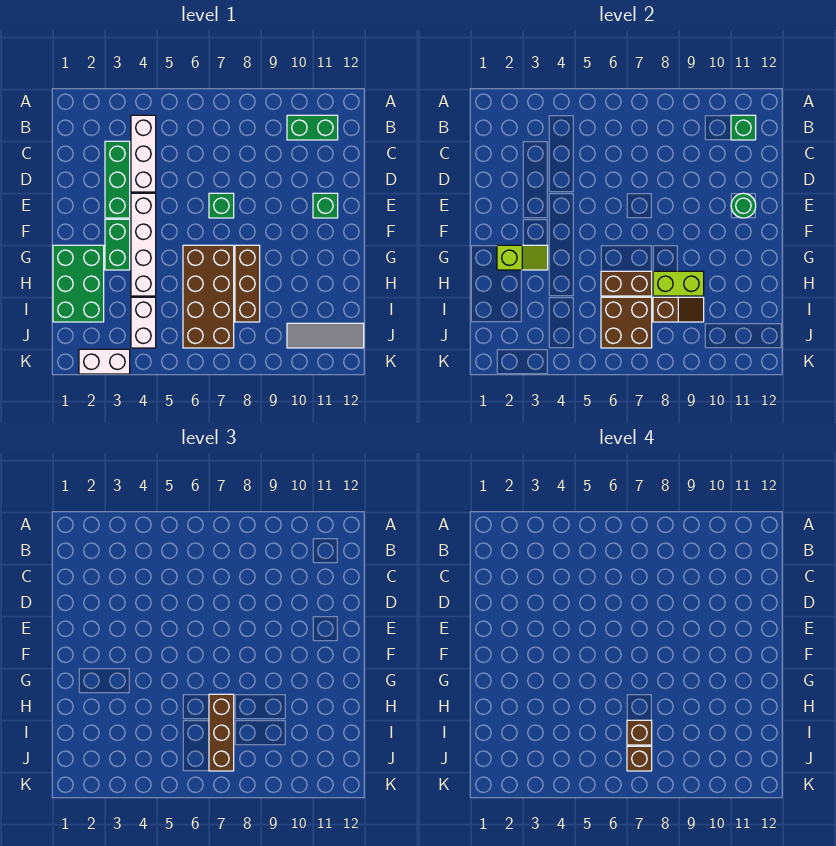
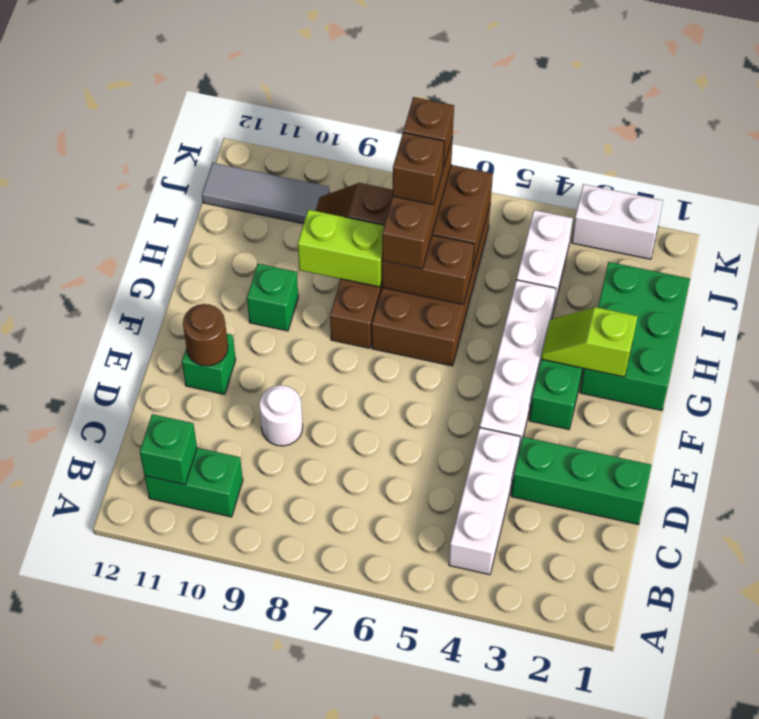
green 1x3 brick [105,141,130,218] -> green 1x3 brick turned to [511,437,652,524]
none -> white 1x1 round brick [259,385,303,446]
green 1x1 brick [209,193,234,218] -> green 1x1 brick moved to [247,264,298,331]
green 1x1 round brick [731,193,756,218] -> brown 1x1 round brick [183,304,228,366]

